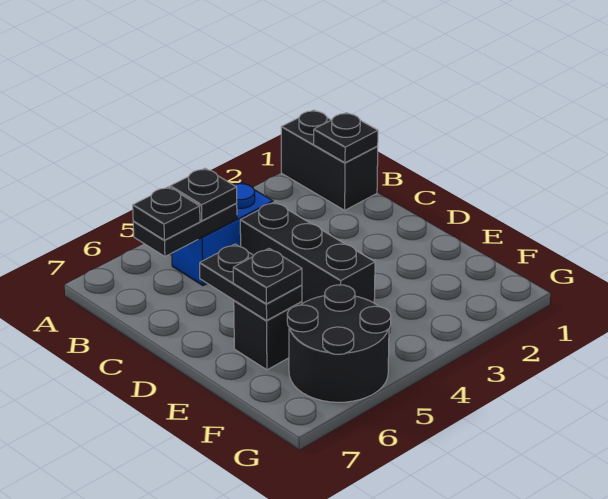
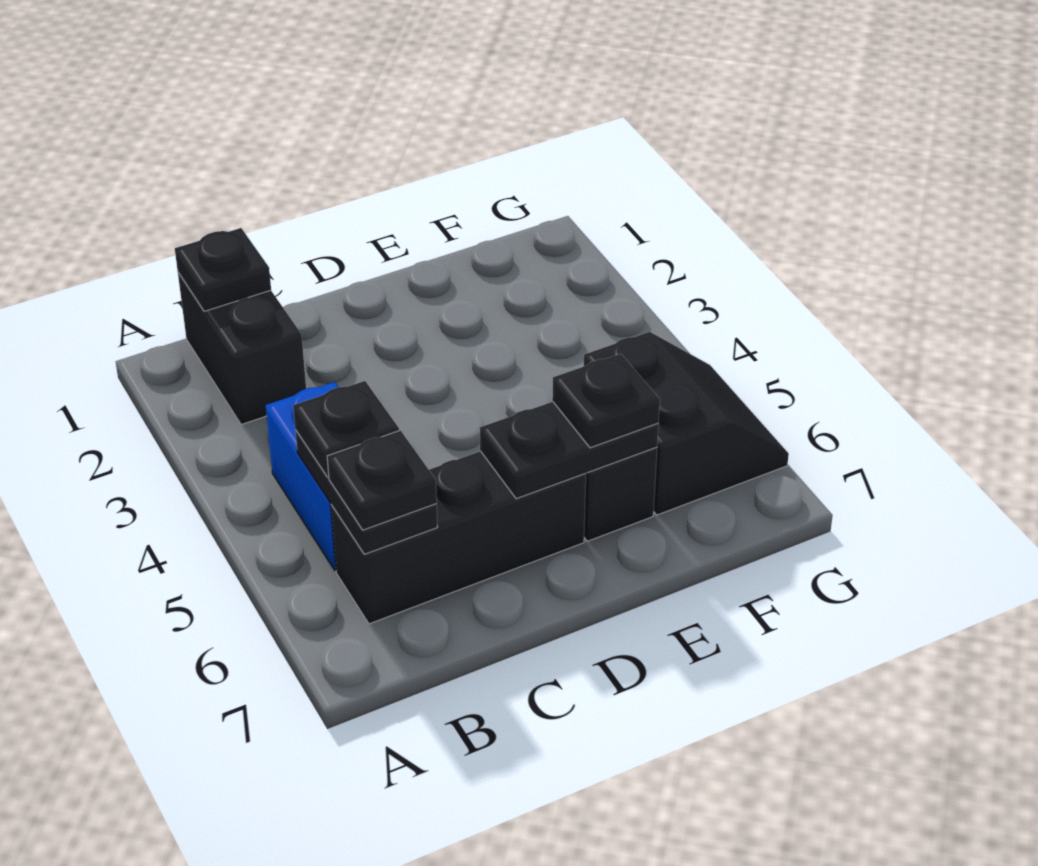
black 1x2 brick [281,110,378,210] -> black 1x2 brick turned to [178,273,306,425]
black 1x3 brick [240,202,375,304] -> black 1x3 brick moved to [331,451,586,624]
black 2x2 round brick [287,285,391,402] -> black 2x2 slope [584,332,789,515]

